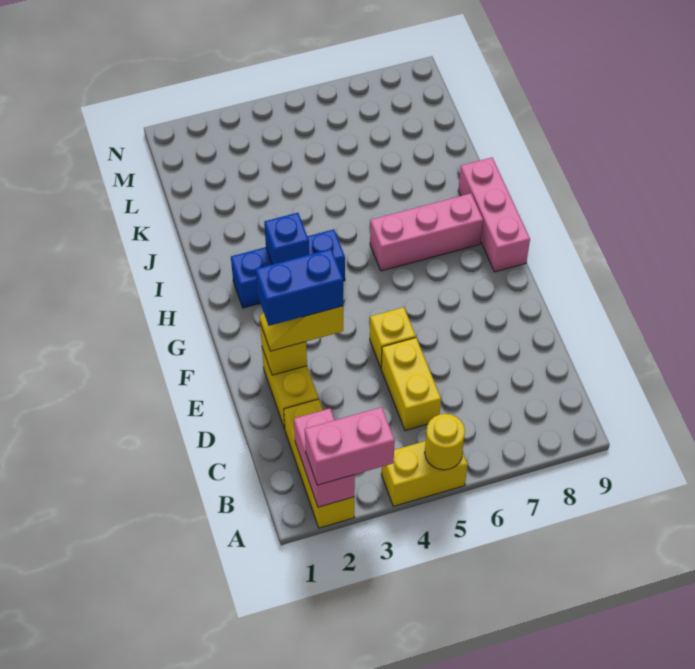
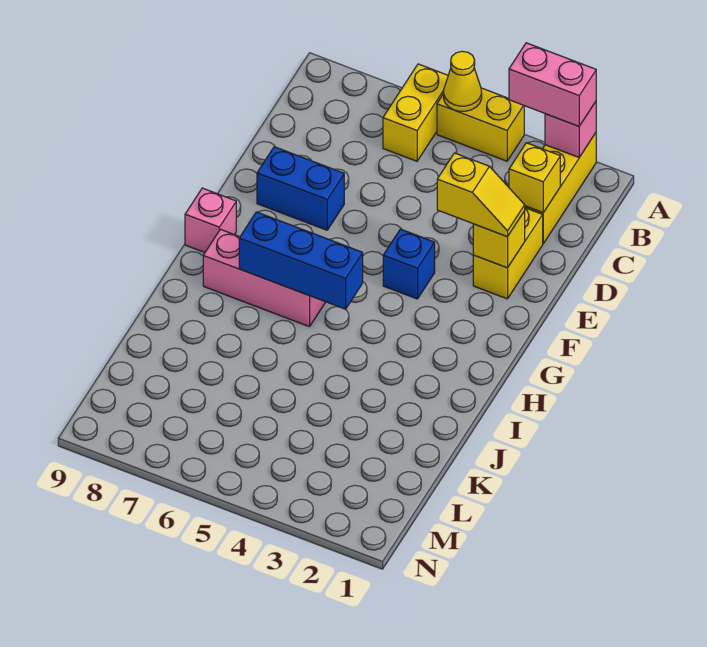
pink 1x2 brick [294,409,355,507] -> pink 1x1 brick [545,102,596,157]
yellow 1x1 round brick [425,414,465,470] -> yellow 1x1 cone [444,51,482,111]
yellow 1x2 brick [381,338,441,431] -> yellow 1x2 brick moved to [383,64,448,161]
blue 1x2 brick [256,249,343,326] -> blue 1x2 brick moved to [257,147,344,230]
yellow 1x1 brick [370,307,416,368] -> yellow 1x1 brick moved to [509,143,560,213]
pink 1x3 brick [458,158,530,272] -> pink 1x1 brick [185,188,236,252]
blue 1x3 brick [231,229,345,308] -> blue 1x3 brick moved to [239,212,363,309]
blue 1x1 brick [264,213,309,264] -> blue 1x1 brick moved to [383,229,435,299]

